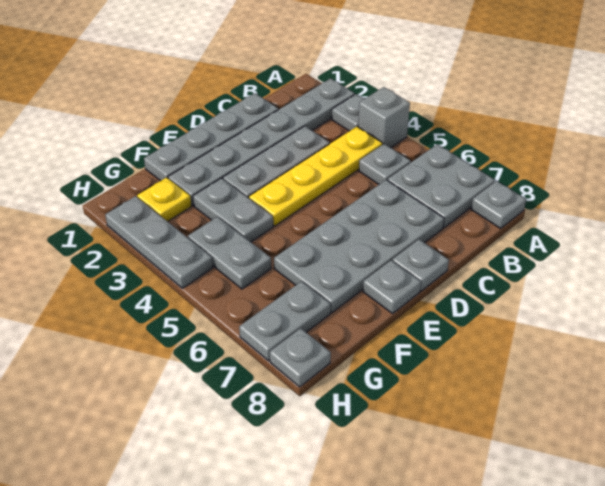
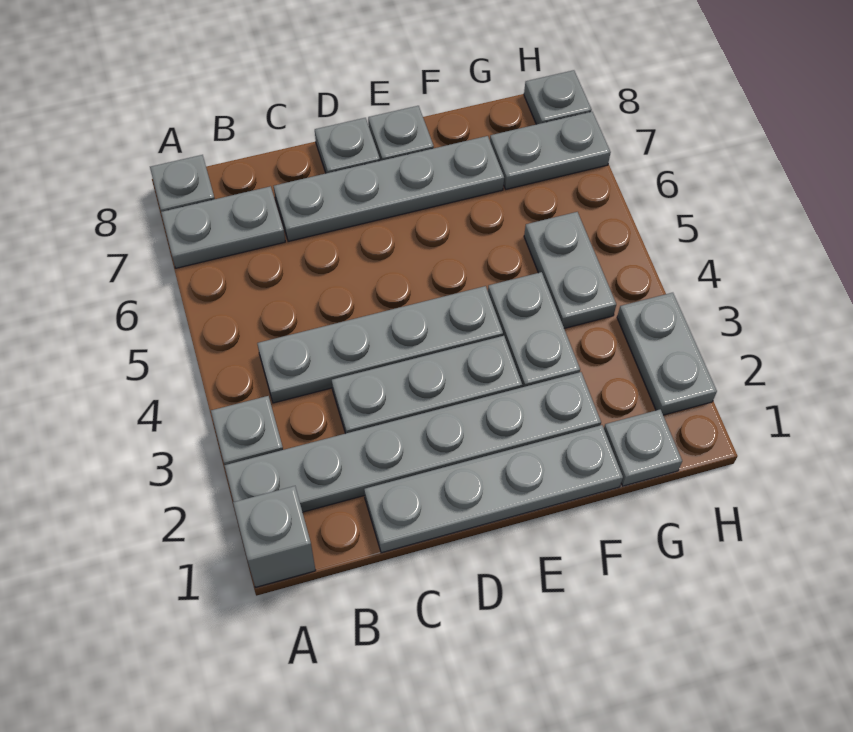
grey 1x1 brick [358,87,410,148] -> grey 1x1 brick moved to [233,486,316,587]
grey 2x2 plate [387,144,495,228] -> grey 1x2 plate [161,186,285,268]
yellow 1x4 plate [249,127,383,226] -> grey 1x4 plate [257,286,503,403]
grey 1x1 plate [359,144,411,184] -> grey 1x1 plate moved to [604,409,682,486]
grey 2x4 plate [274,180,444,313] -> grey 1x4 plate [274,136,504,242]
yellow 1x1 plate [137,178,191,222] -> none
grey 1x3 plate [105,196,213,288] -> grey 1x2 plate [617,293,717,415]

